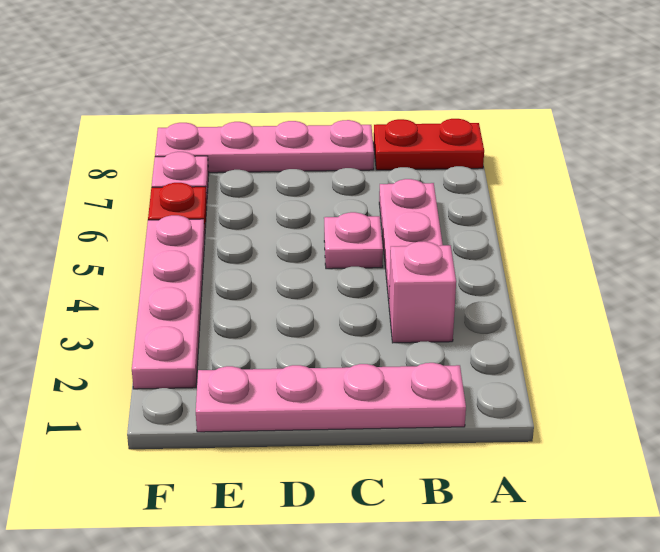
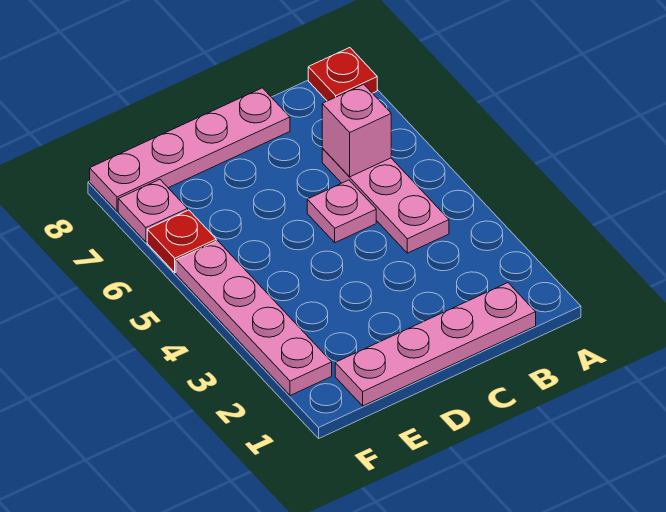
red 1x2 plate [374,119,484,170] -> red 1x1 plate [308,48,377,101]
pink 1x1 brick [389,241,456,343] -> pink 1x1 brick moved to [322,84,391,177]

